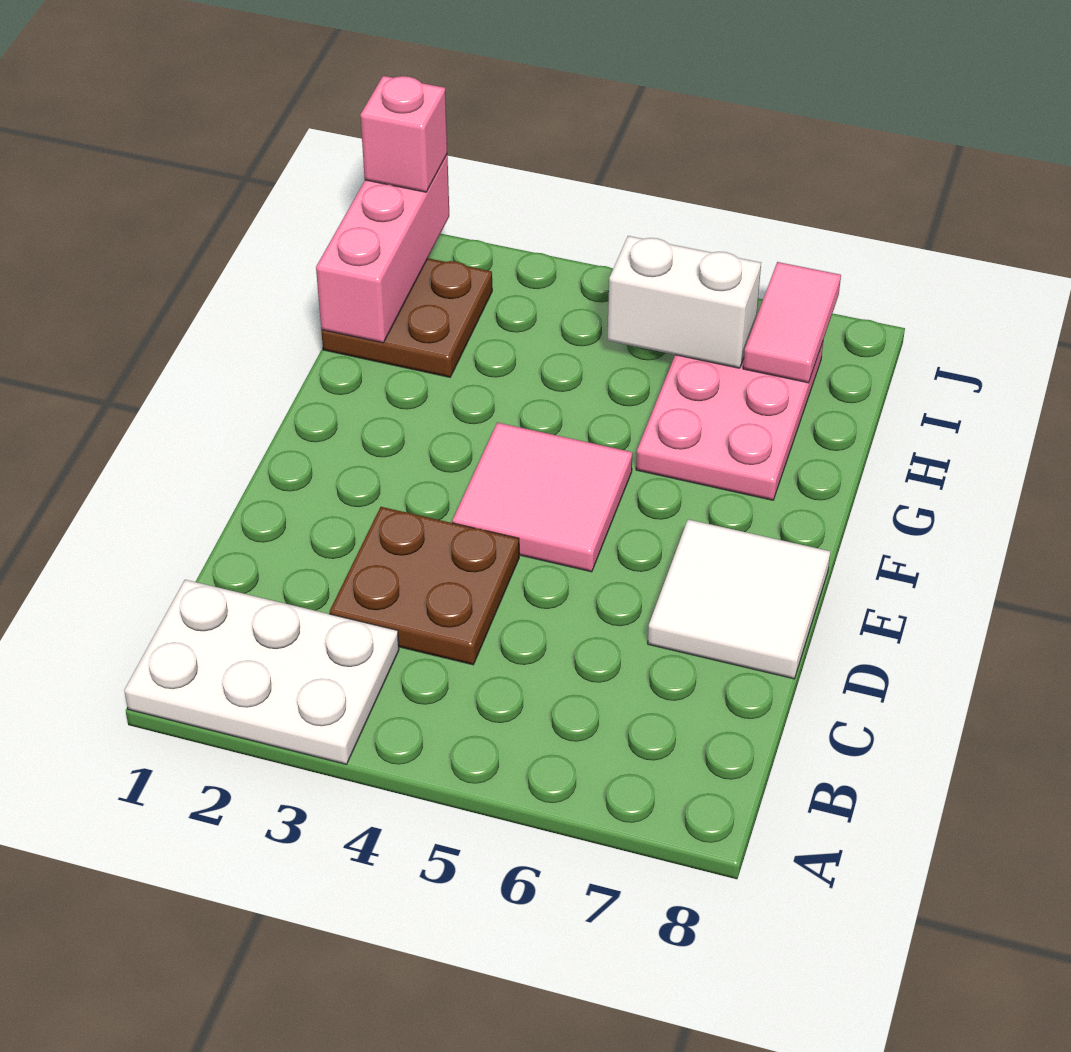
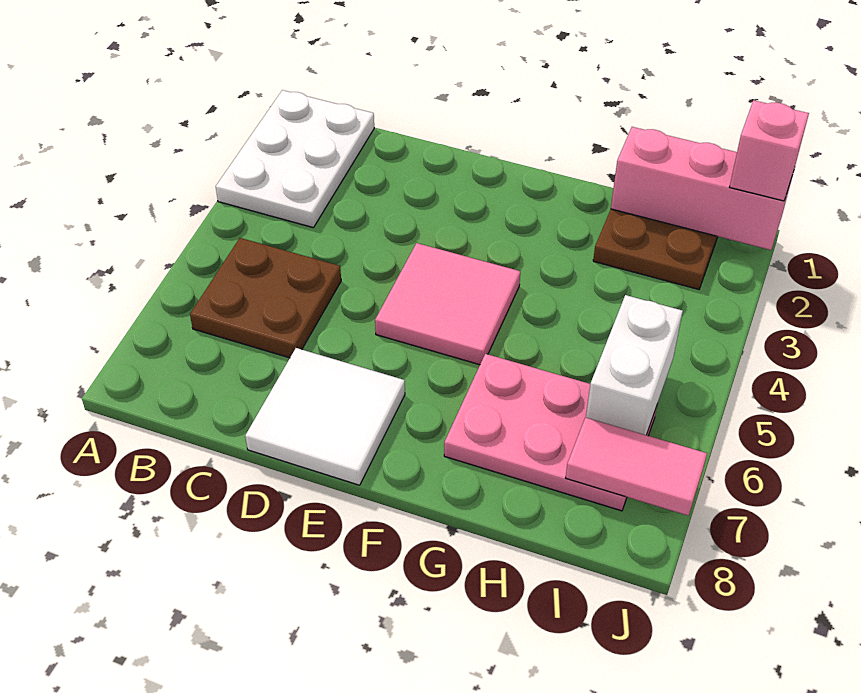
brown 2x2 plate [330,507,519,665] -> brown 2x2 plate moved to [190,238,341,358]

